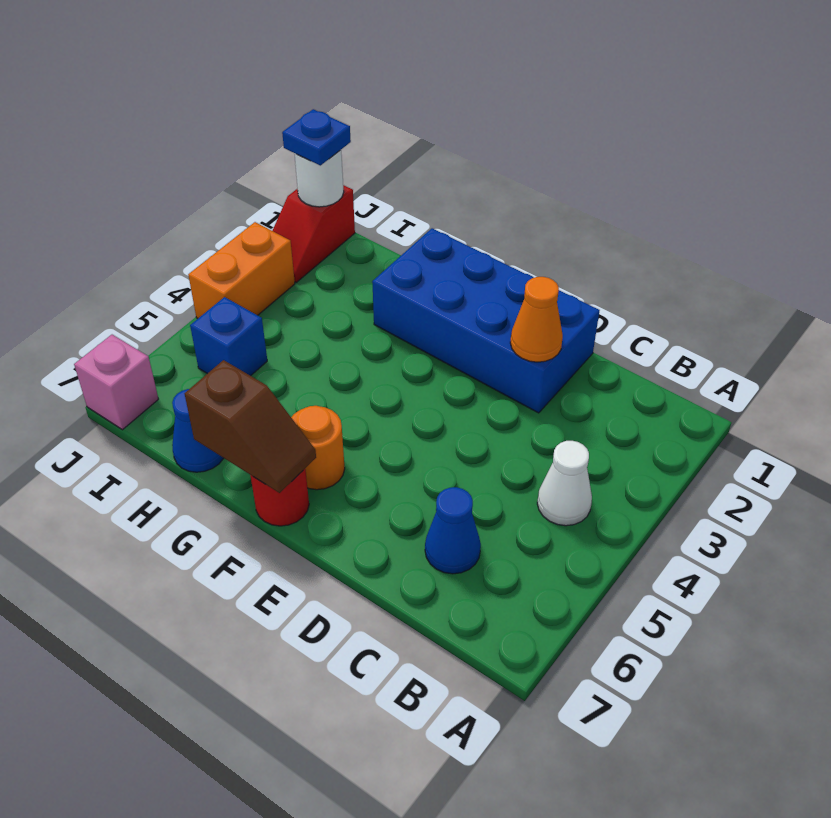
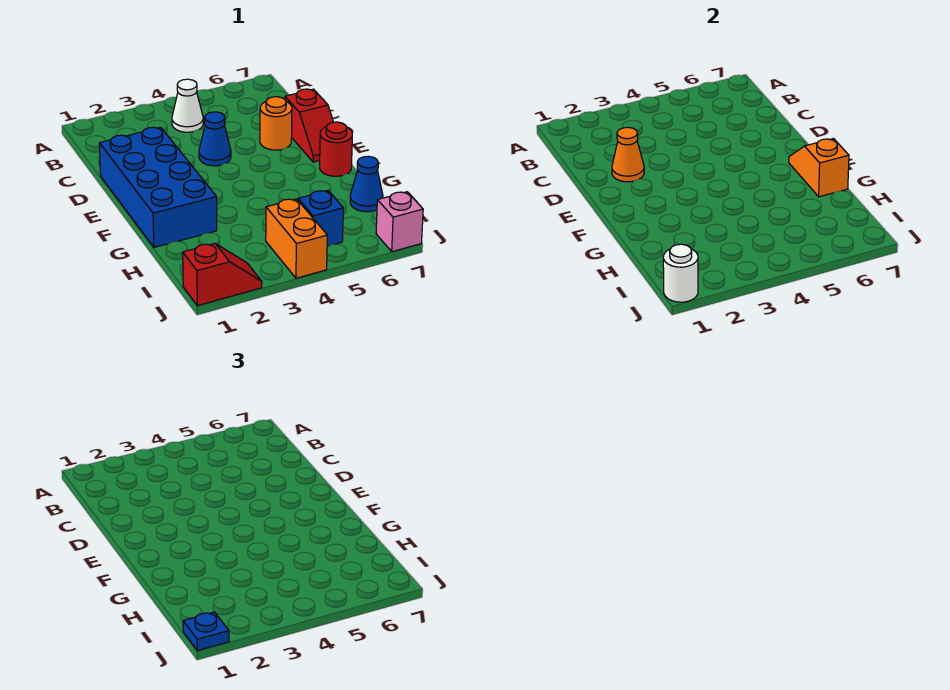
blue 1x1 cone [425,487,481,574] -> blue 1x1 cone moved to [199,112,231,166]
none -> red 1x2 slope [285,89,333,162]
orange 1x1 round brick [291,406,345,490] -> orange 1x1 round brick moved to [260,97,292,150]
brown 1x2 slope [185,360,316,493] -> orange 1x2 slope [789,139,849,197]
orange 1x2 brick [188,222,295,318] -> orange 1x2 brick turned to [266,199,327,278]

